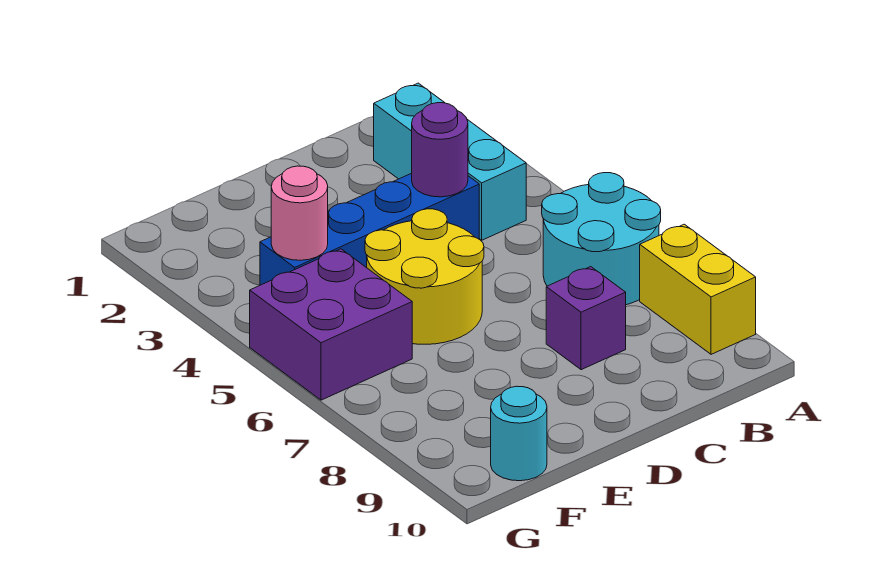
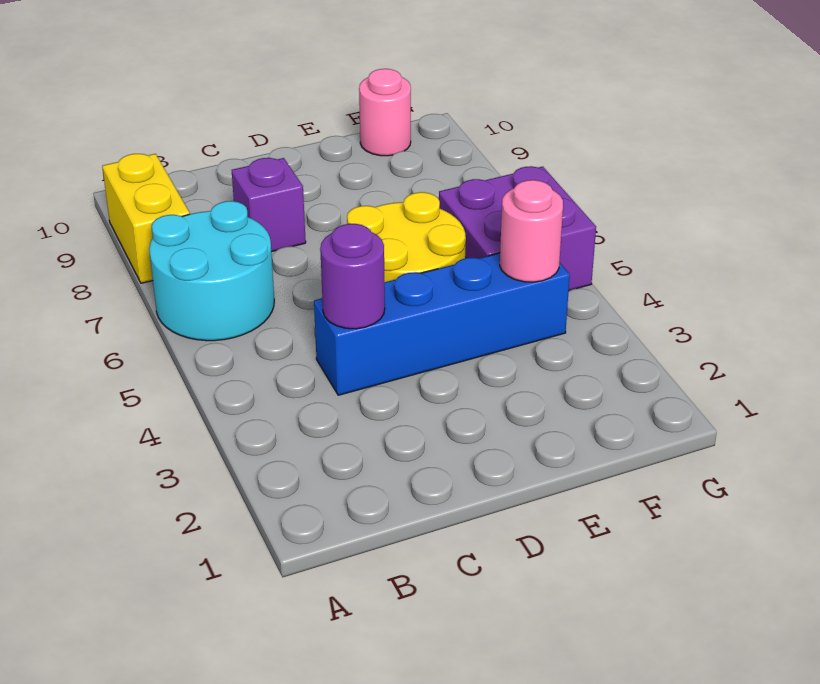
cyan 1x3 brick [373,83,526,240] -> none
cyan 1x1 round brick [491,386,547,481] -> pink 1x1 round brick [359,69,411,156]

